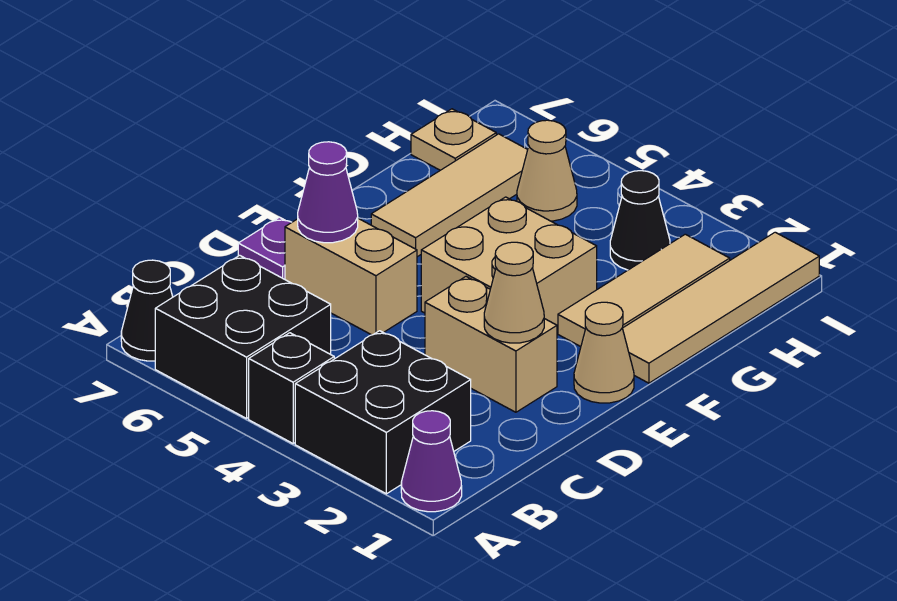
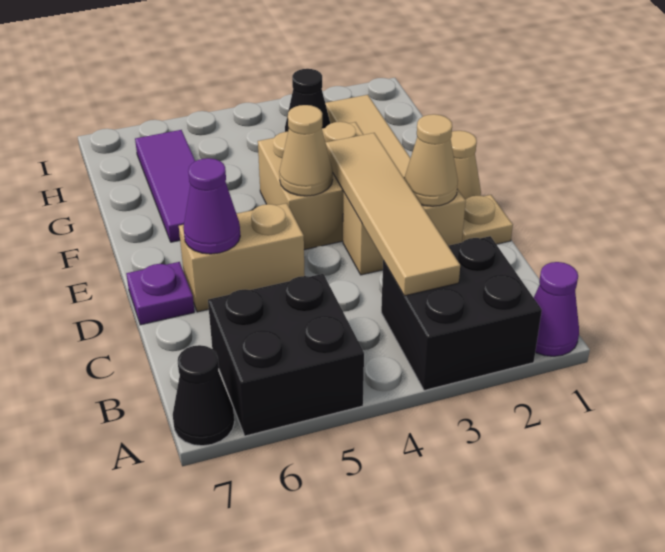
black 1x1 brick [249,333,334,443] -> none
tan 1x4 tile [623,232,819,383] -> tan 1x4 tile moved to [325,133,460,296]
tan 1x3 tile [371,134,528,257] -> purple 1x3 tile [135,130,195,242]
tan 1x1 cone [517,120,577,221] -> tan 1x1 cone moved to [279,105,333,196]
tan 1x1 plate [411,109,496,170] -> tan 1x1 plate moved to [462,195,513,244]

